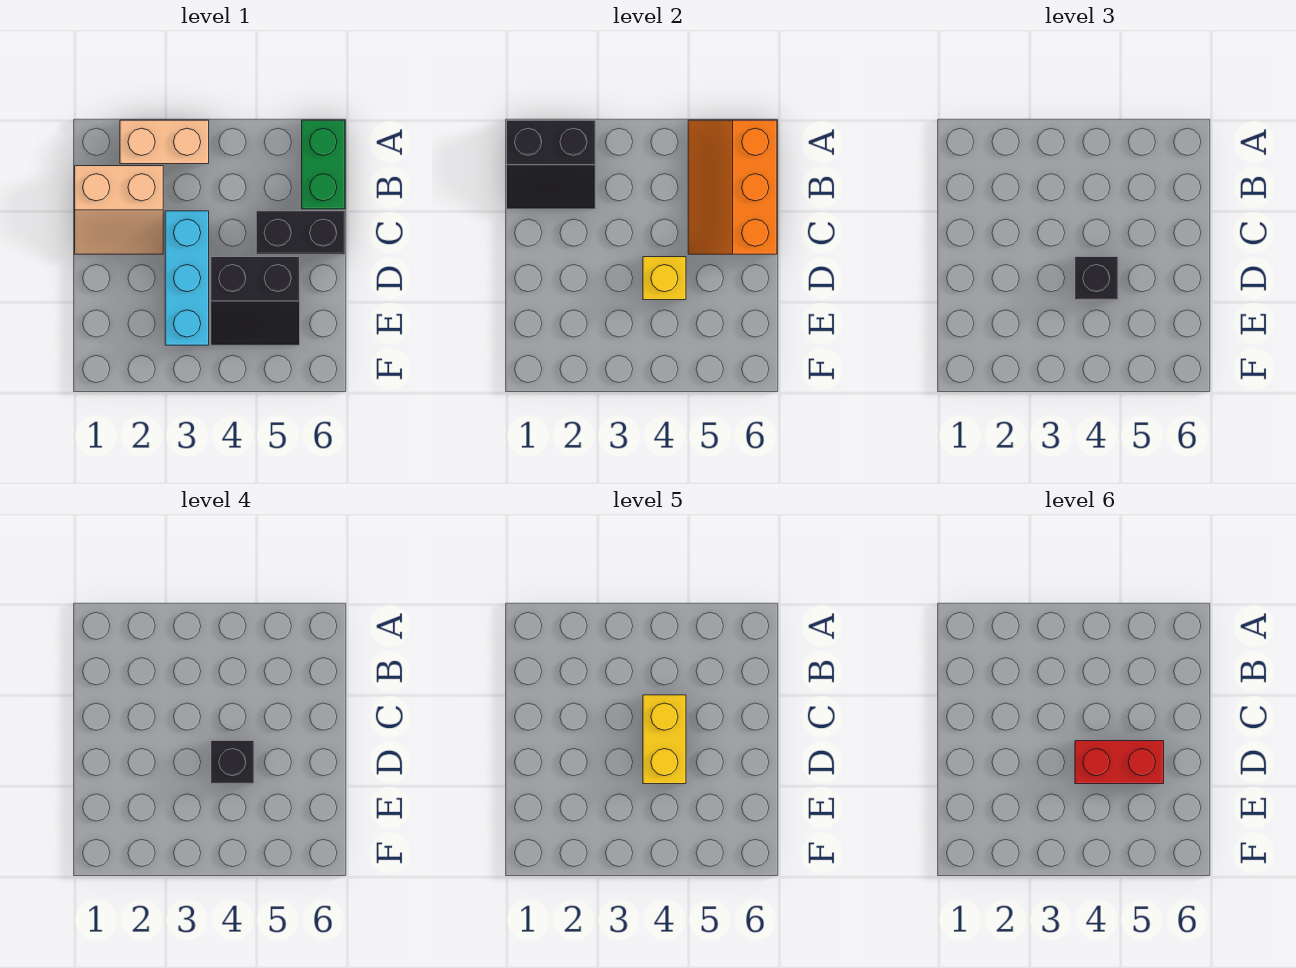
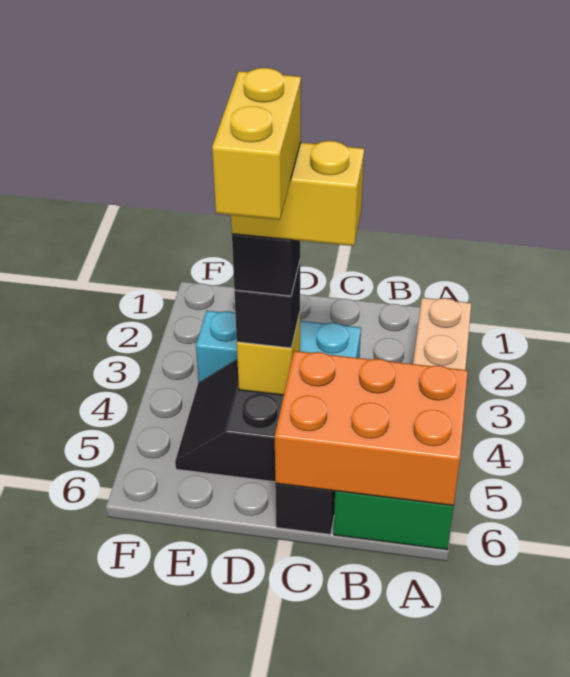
black 2x2 slope [507,120,595,209] -> none
orange 2x3 slope [688,120,777,254] -> orange 2x3 brick [275,351,468,506]
tan 2x2 slope [75,166,163,254] -> none
red 1x2 brick [1075,741,1164,784] -> yellow 1x2 brick [212,68,301,220]

